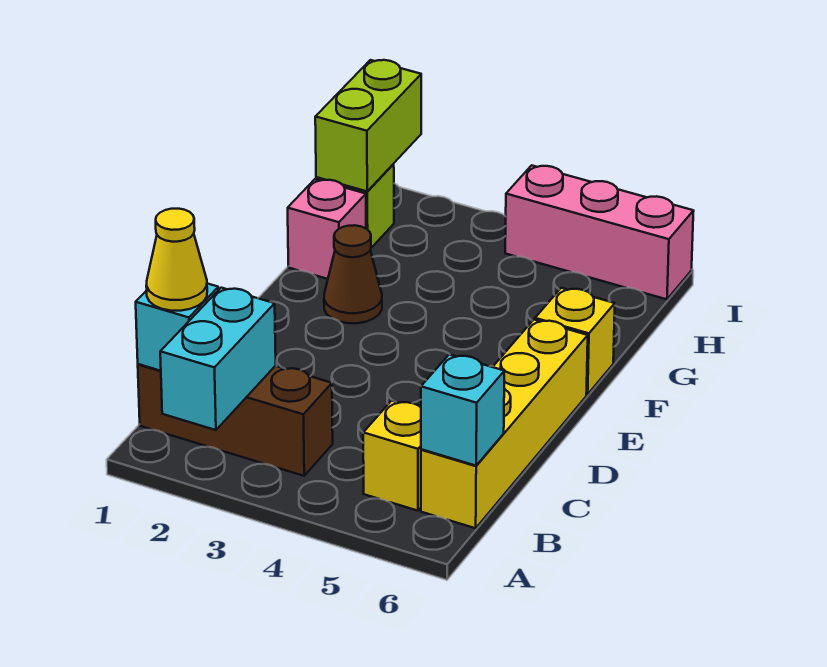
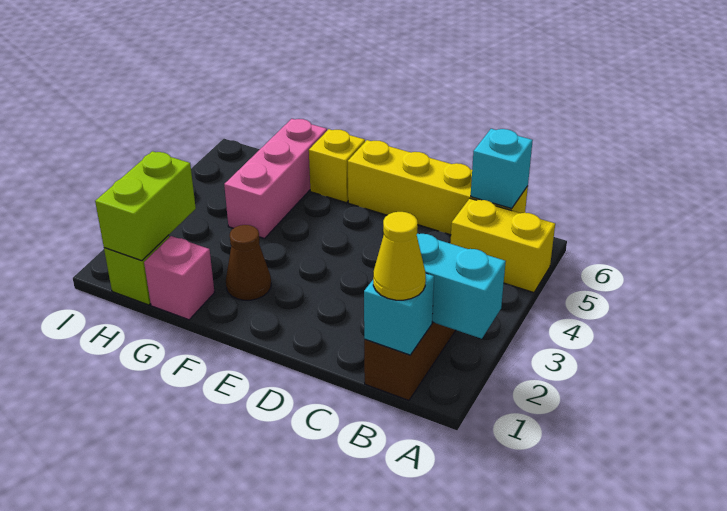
yellow 1x1 brick [363,401,421,511] -> yellow 1x2 brick [450,198,555,293]
lime 1x2 brick [315,60,421,191] -> lime 1x2 brick turned to [95,151,196,261]
pink 1x3 brick [505,165,694,299] -> pink 1x3 brick moved to [224,119,327,239]

